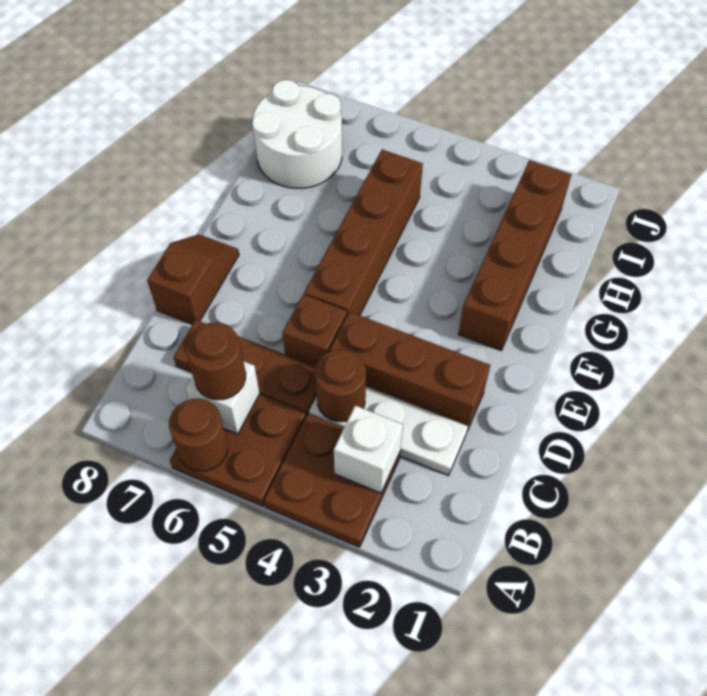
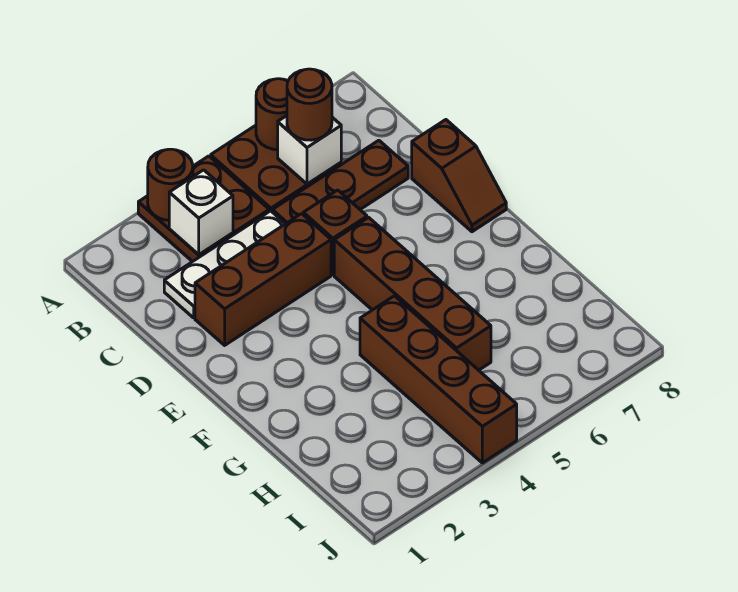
brown 1x1 round brick [315,350,366,422] -> brown 1x1 round brick moved to [148,149,193,220]
brown 1x4 brick [458,160,572,350] -> brown 1x4 brick moved to [360,296,517,463]
white 2x2 round brick [252,80,342,188] -> none

